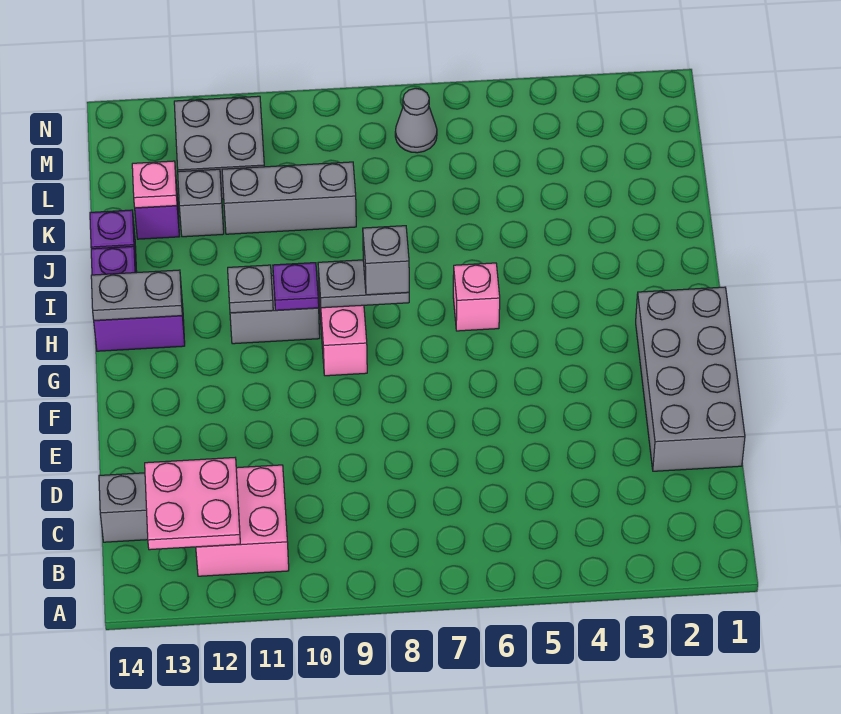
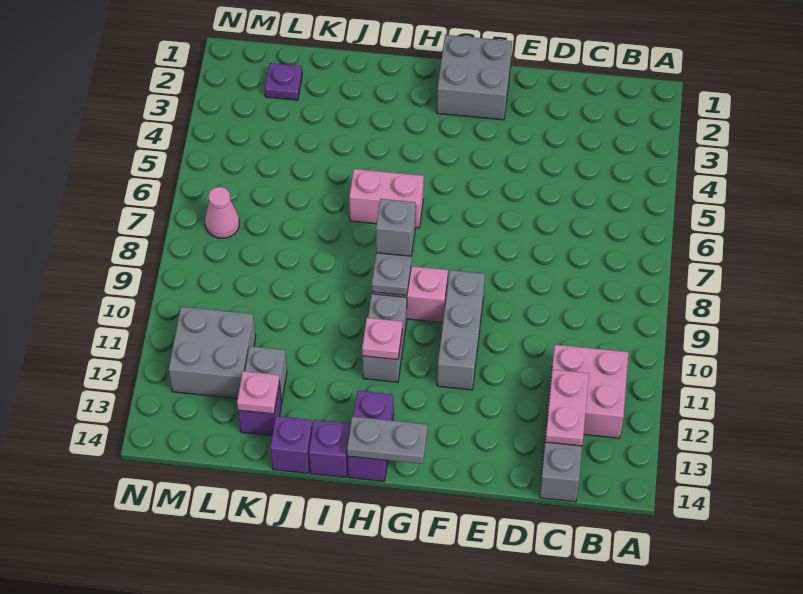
pink 2x2 plate [145,458,240,550] -> pink 1x2 plate [545,369,589,446]
grey 2x4 brick [636,287,745,471] -> grey 2x2 brick [437,35,512,120]
pink 1x1 brick [453,263,500,331] -> pink 1x2 brick [349,169,424,228]
purple 1x1 plate [273,263,319,310] -> purple 1x1 plate moved to [265,63,302,100]
grey 1x1 plate [228,265,273,313] -> pink 1x1 plate [362,318,402,360]
grey 1x2 plate [91,270,182,321] -> grey 1x2 plate turned to [347,416,427,464]
grey 1x3 brick [222,162,356,234] -> grey 1x3 brick moved to [437,270,485,390]
grey 1x1 cone [395,88,437,153] -> pink 1x1 cone [205,187,239,238]

